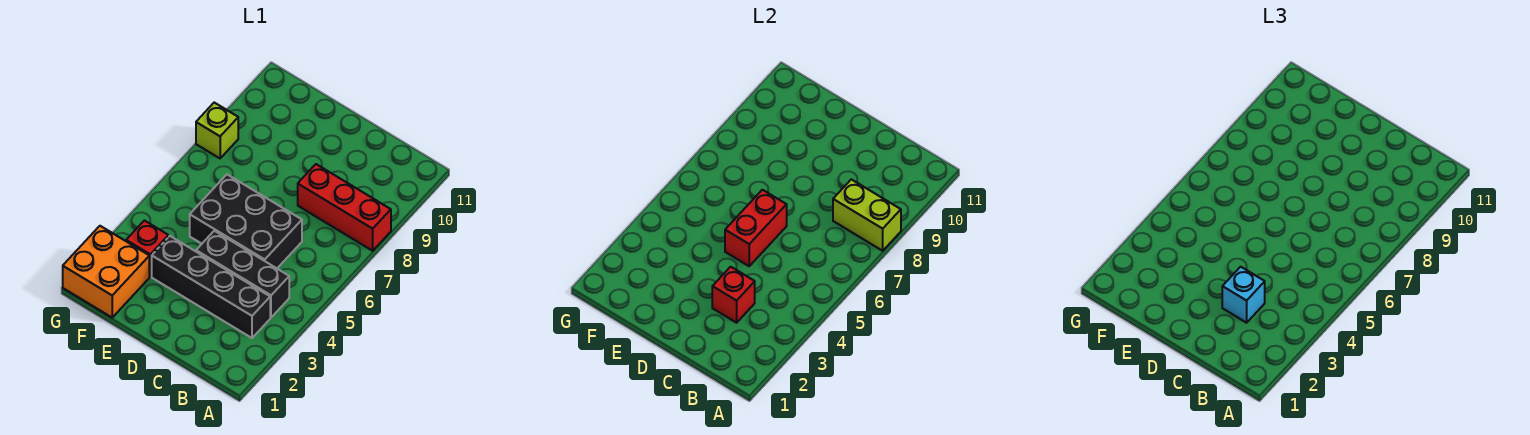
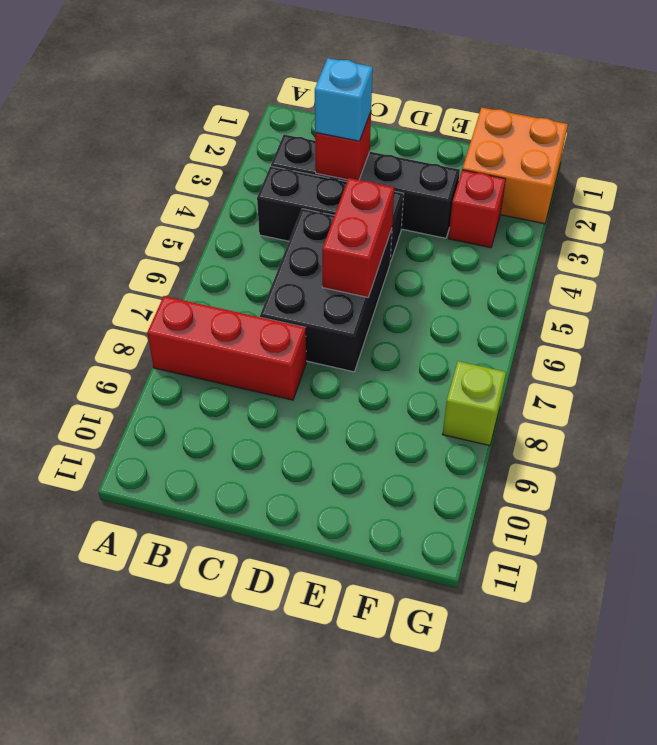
lime 1x2 brick [833,179,901,251] -> none
black 2x3 brick [190,175,302,268] -> black 2x3 brick turned to [260,209,392,372]

